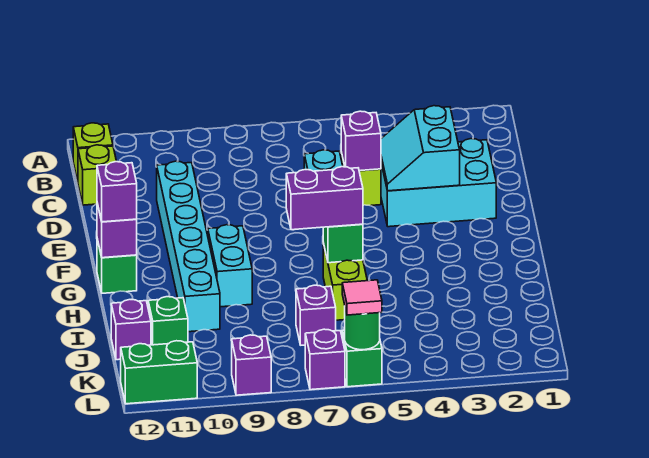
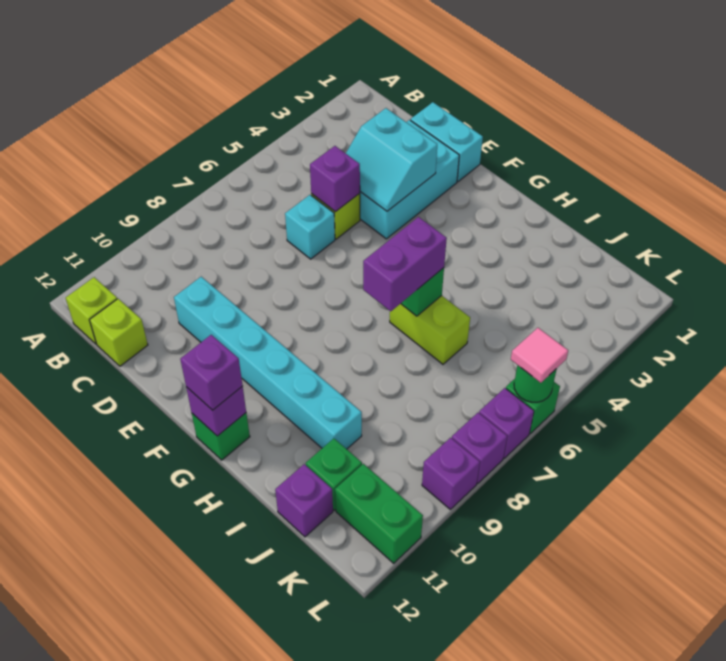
cyan 1x2 brick [208,225,252,307] -> cyan 1x2 brick moved to [411,102,483,182]
purple 1x1 brick [296,285,336,345] -> purple 1x1 brick moved to [452,413,507,483]
green 1x2 brick [121,341,197,404] -> green 1x2 brick turned to [335,464,423,563]

